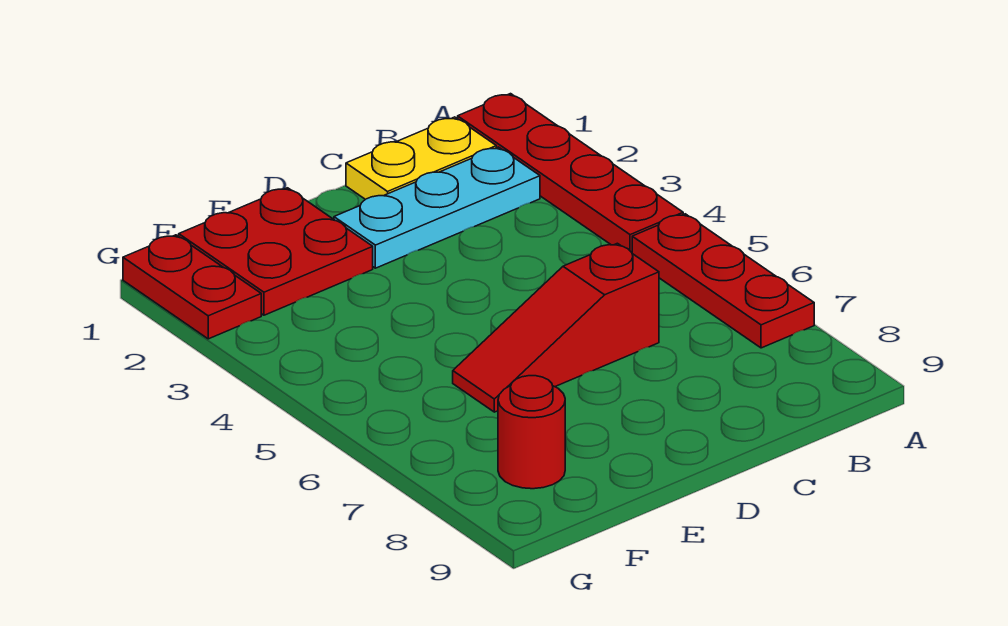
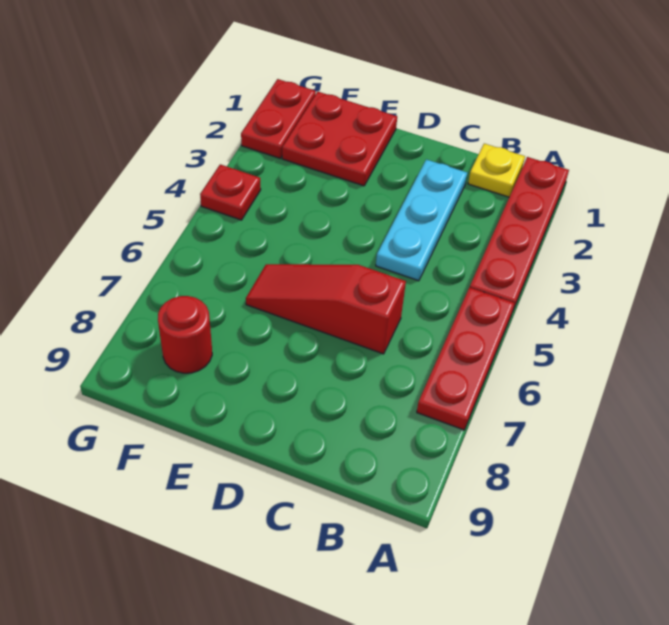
yellow 1x2 plate [346,117,496,199] -> yellow 1x1 plate [468,144,525,197]
cyan 1x3 plate [334,147,540,268] -> cyan 1x3 plate turned to [376,159,467,281]
none -> red 1x1 plate [200,164,261,220]

